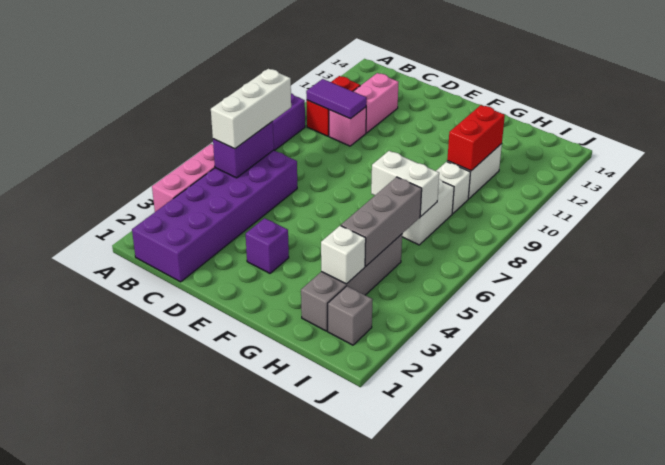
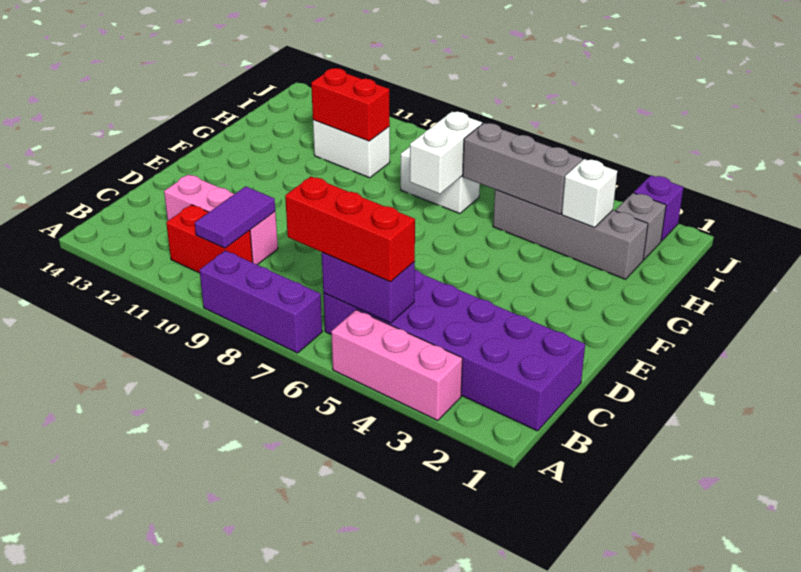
white 1x3 brick [211,69,291,149] -> red 1x3 brick [285,177,415,282]
purple 1x1 brick [246,218,289,273] -> purple 1x1 brick moved to [634,175,684,241]
white 1x1 brick [436,162,470,214] -> none

